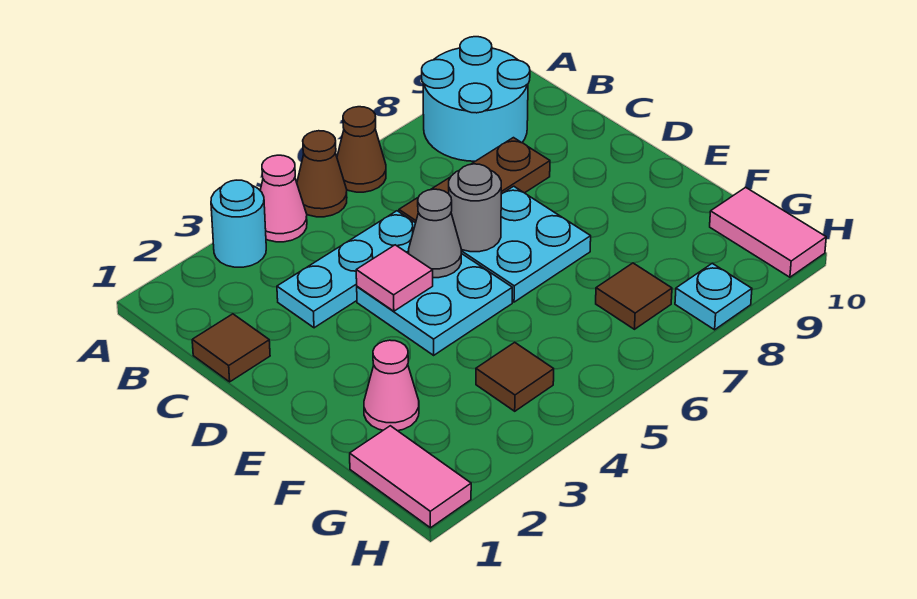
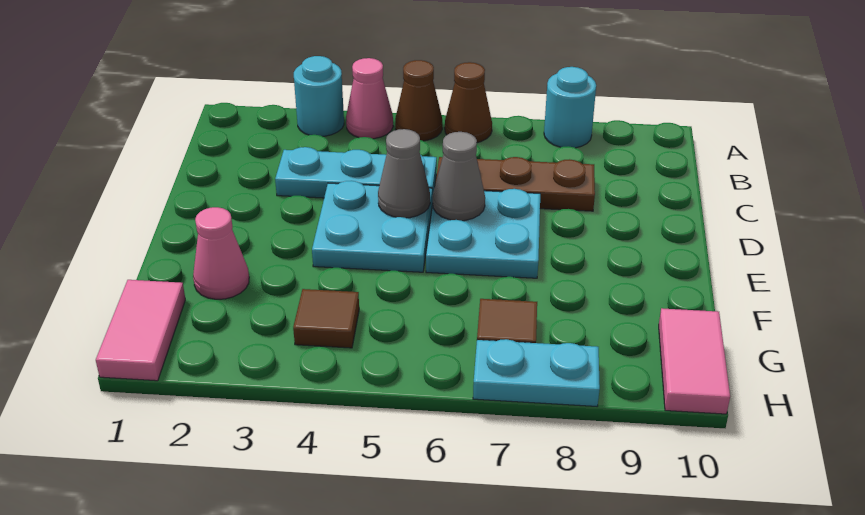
cyan 2x2 round brick [422,37,530,161] -> cyan 1x1 round brick [544,67,596,148]
brown 1x1 tile [192,314,270,382] -> none
pink 1x1 tile [356,245,433,311] -> none
grey 1x1 round brick [449,164,501,252] -> grey 1x1 cone [433,132,485,221]
cyan 1x1 plate [675,263,752,330] -> cyan 1x2 plate [473,339,600,406]

